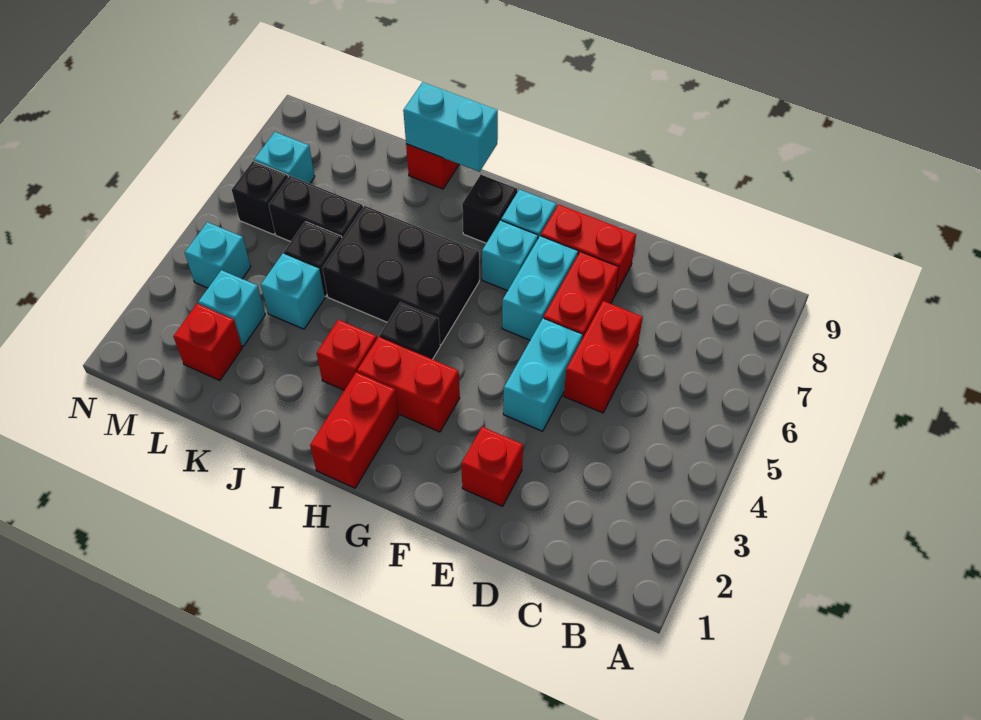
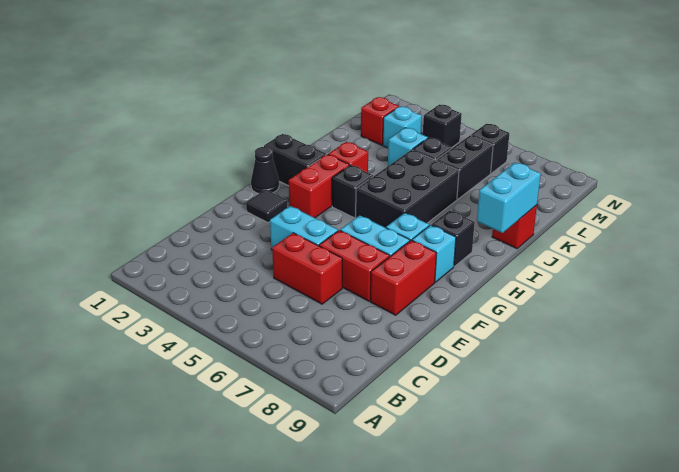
red 1x1 brick [461,427,523,506] -> none
none -> black 1x1 tile [246,189,287,223]
none -> black 1x1 cone [251,147,279,194]
red 1x2 brick [310,372,398,488] -> black 1x2 brick [264,134,326,186]
cyan 1x1 brick [185,222,251,288] -> black 1x1 brick [423,104,462,147]
cyan 1x1 brick [254,132,315,184] -> none

